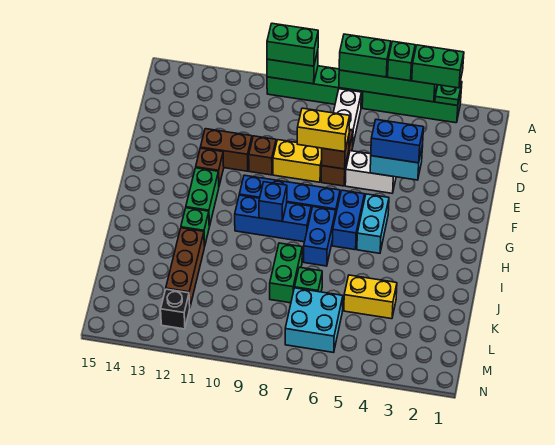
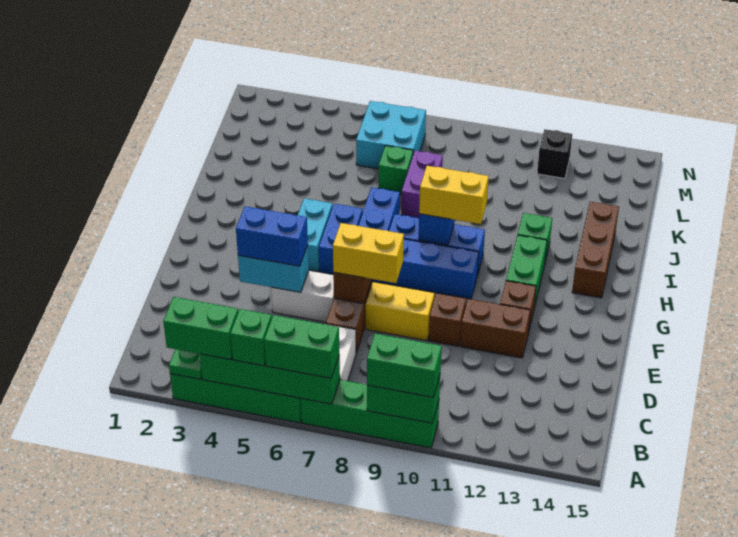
green 1x2 brick [270,243,302,303] -> purple 1x2 brick [401,151,443,218]
brown 1x3 brick [166,228,204,306] -> brown 1x3 brick moved to [572,202,619,298]
yellow 1x2 brick [344,275,397,319] -> yellow 1x2 brick moved to [419,166,489,224]

